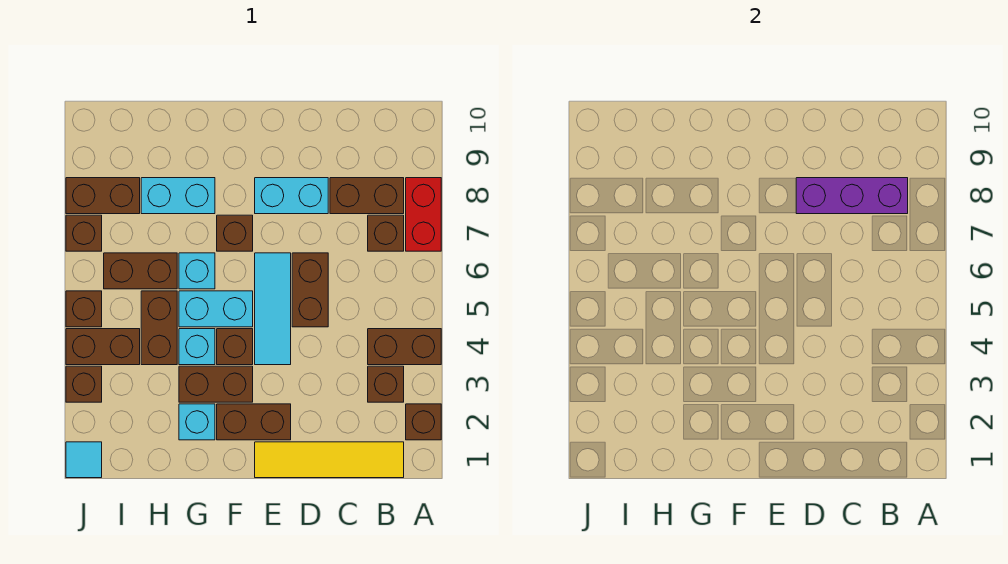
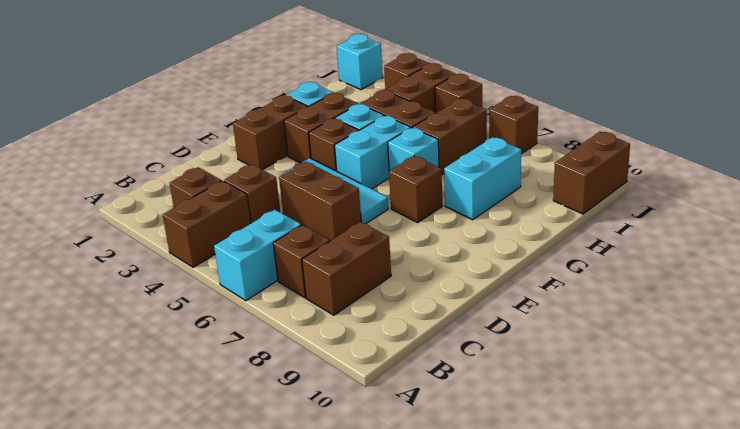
brown 1x1 brick [406,404,441,440] -> brown 1x1 brick moved to [224,164,280,223]
red 1x2 brick [406,178,441,251] -> none
yellow 1x4 tile [255,442,404,478] -> none
purple 1x3 brick [796,178,908,214] -> none
cyan 1x2 brick [255,178,328,214] -> cyan 1x2 brick moved to [214,210,301,301]
brown 1x2 brick [66,178,140,214] -> brown 1x2 brick moved to [553,132,630,214]
cyan 1x1 tile [66,442,102,478] -> cyan 1x1 brick [337,34,383,90]

